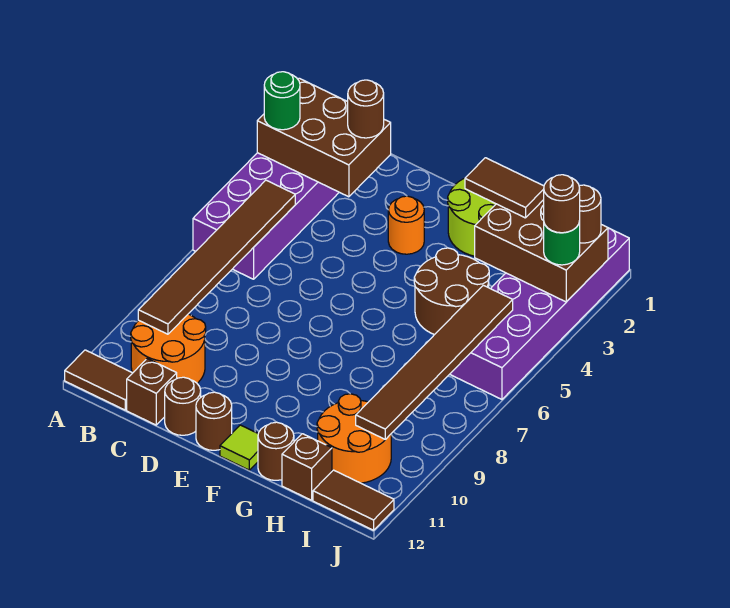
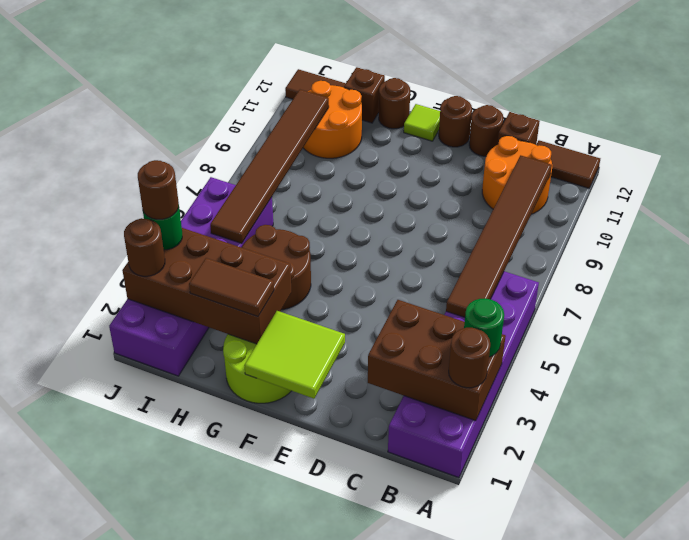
brown 1x1 round brick [348,80,384,138] -> brown 1x1 round brick moved to [449,328,490,388]
none -> lime 2x2 tile [244,311,345,399]
orange 1x1 round brick [388,196,424,254] -> none
brown 2x3 brick [475,200,608,302] -> brown 2x4 brick [122,228,292,344]

